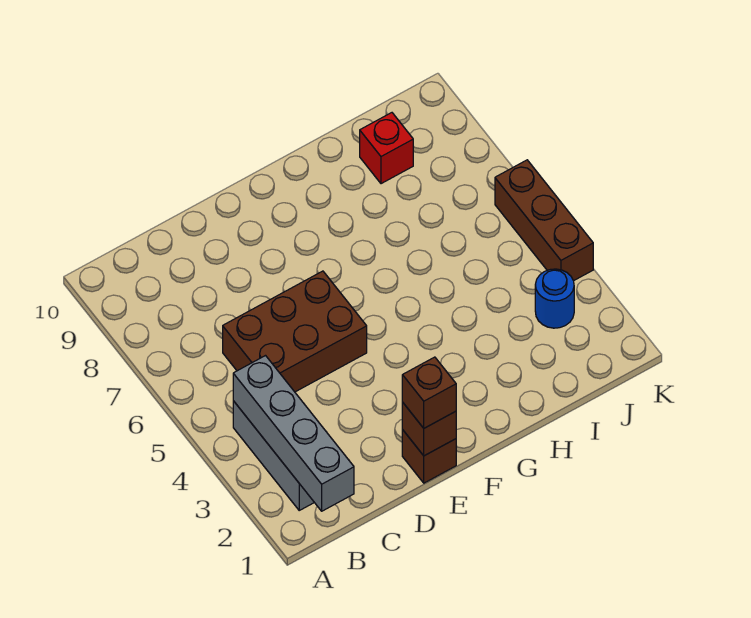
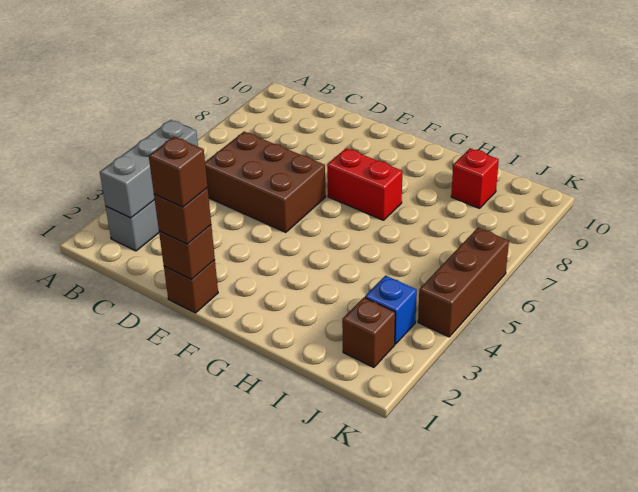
grey 1x4 brick [233,356,354,511] -> grey 1x3 brick [100,120,198,218]
none -> brown 1x1 brick [149,137,208,207]
none -> red 1x2 brick [327,148,402,220]
none -> brown 1x1 brick [342,298,395,367]
blue 1x1 round brick [535,269,574,328] -> blue 1x1 brick [365,276,417,344]

